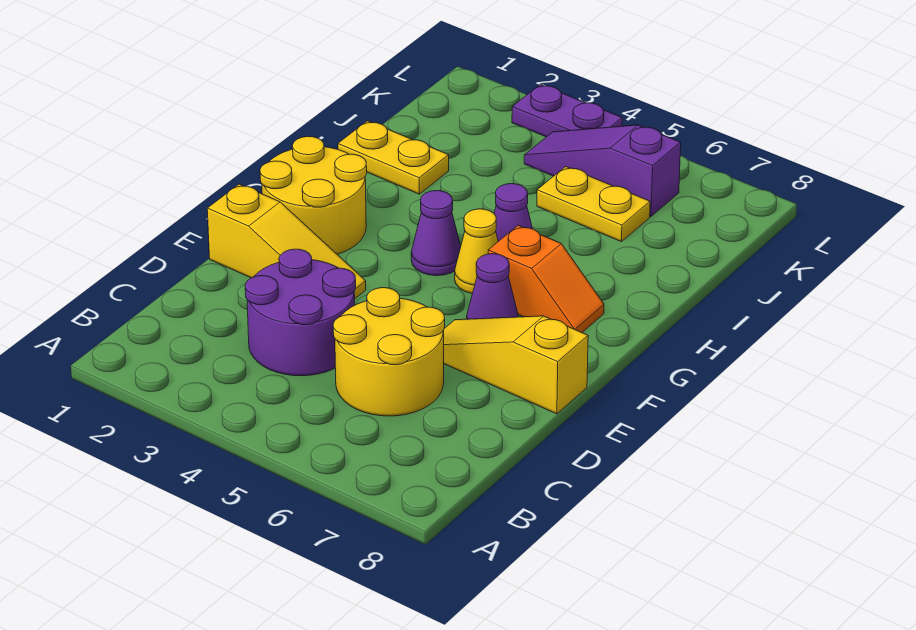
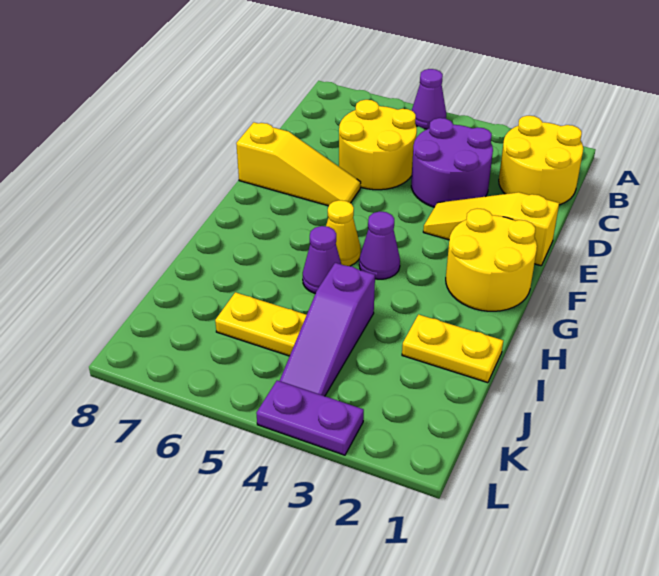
none -> yellow 2x2 round brick [499,116,583,205]
purple 1x1 cone [467,254,518,319] -> purple 1x1 cone moved to [412,69,446,129]
orange 1x2 slope [488,225,604,332] -> none
purple 1x3 slope [524,125,681,216] -> purple 1x3 slope turned to [280,263,375,396]

